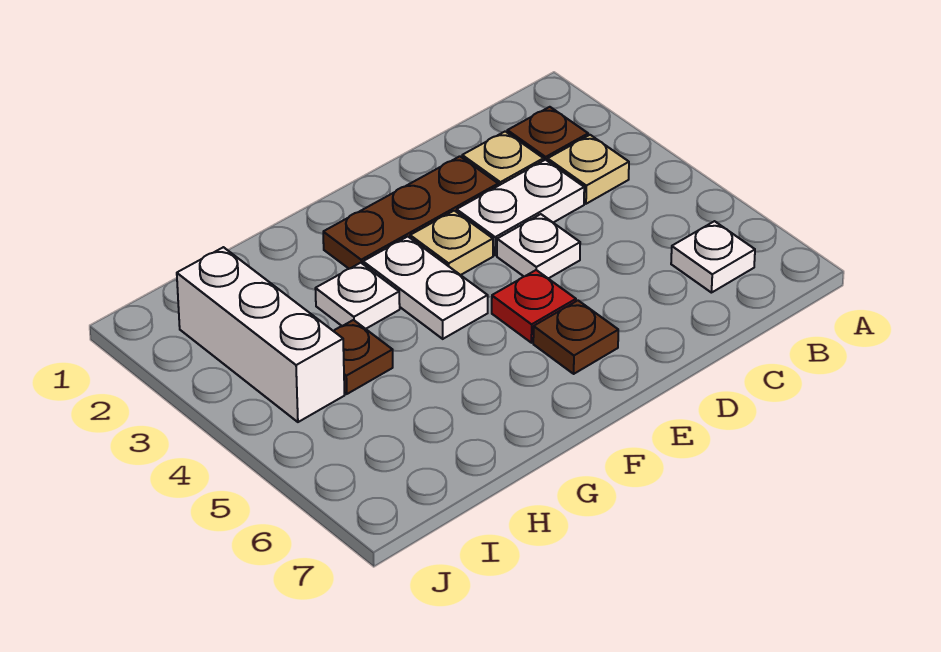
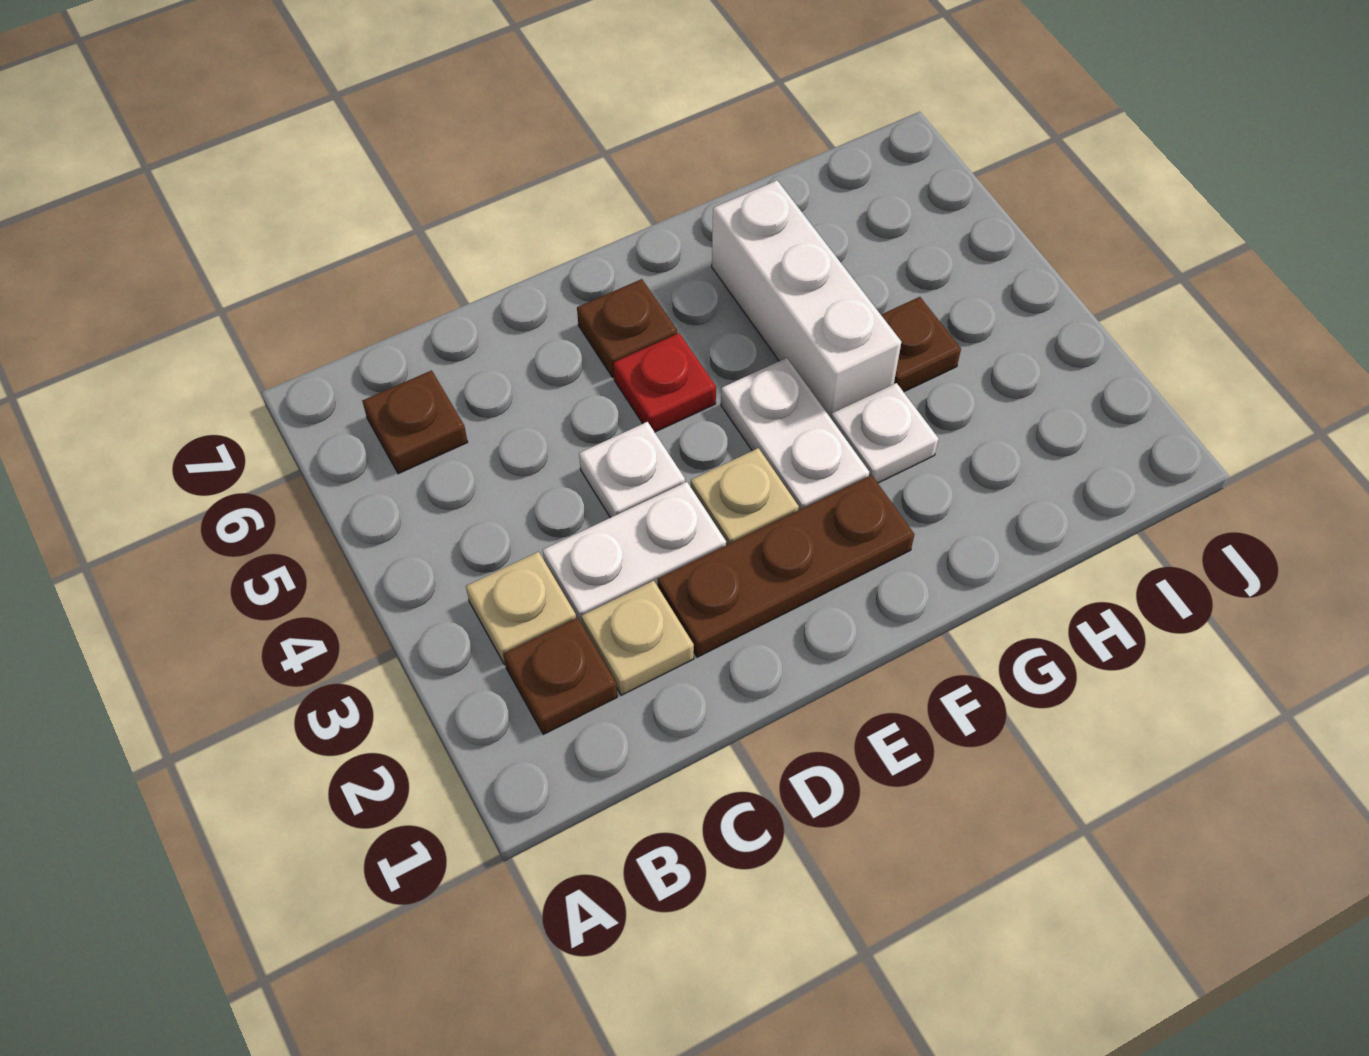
white 1x1 plate [671,221,755,293] -> brown 1x1 plate [362,370,468,474]
white 1x3 brick [177,247,345,422] -> white 1x3 brick moved to [712,181,901,418]

